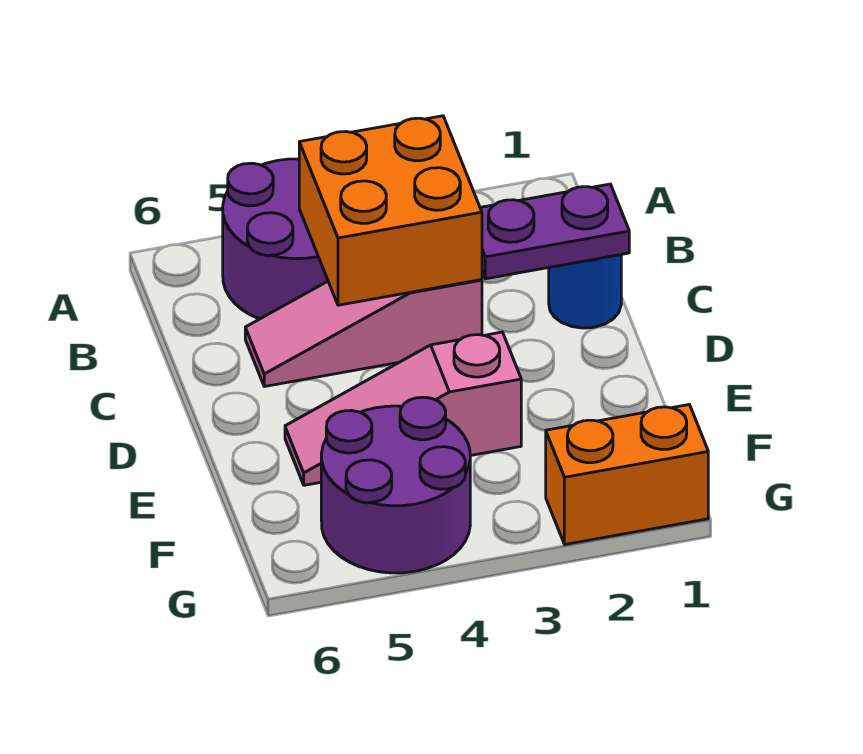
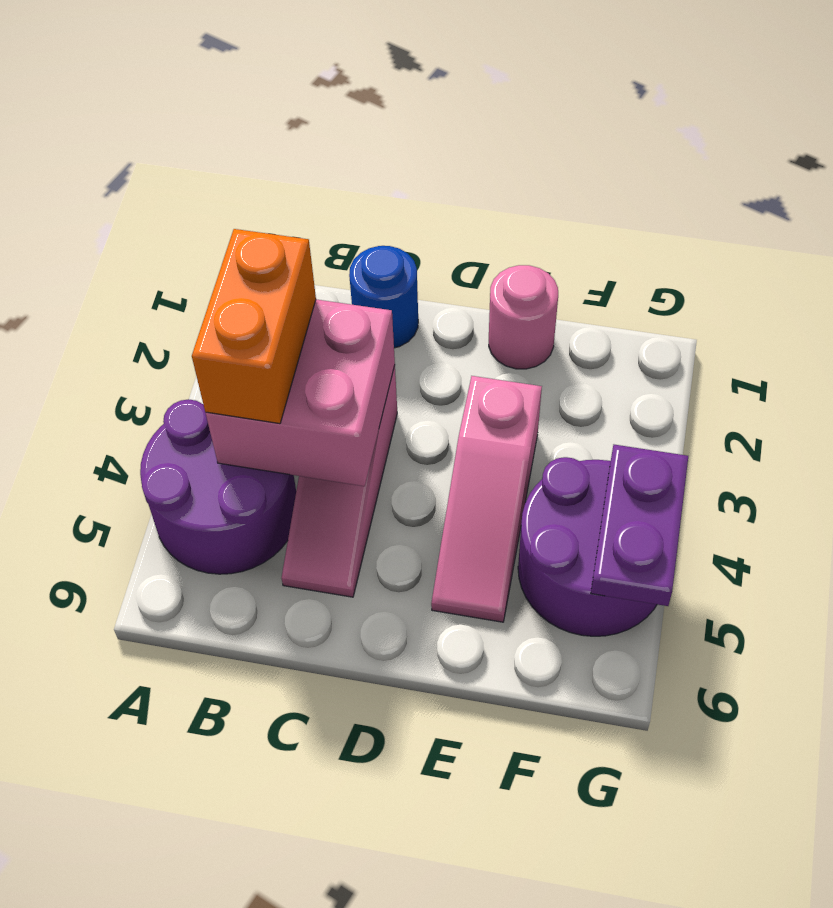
orange 2x2 brick [299,116,482,305] -> pink 2x2 brick [206,299,395,486]
purple 1x2 plate [480,184,629,279] -> purple 1x2 plate moved to [591,445,688,606]
none -> pink 1x1 round brick [489,265,558,369]
orange 1x2 brick [546,405,708,544] -> orange 1x2 brick moved to [192,229,316,424]

